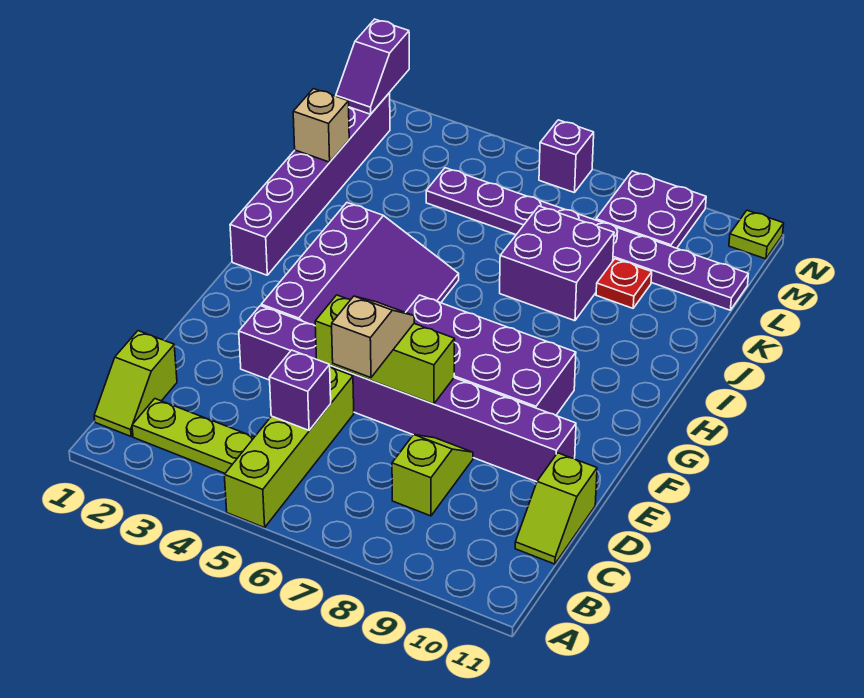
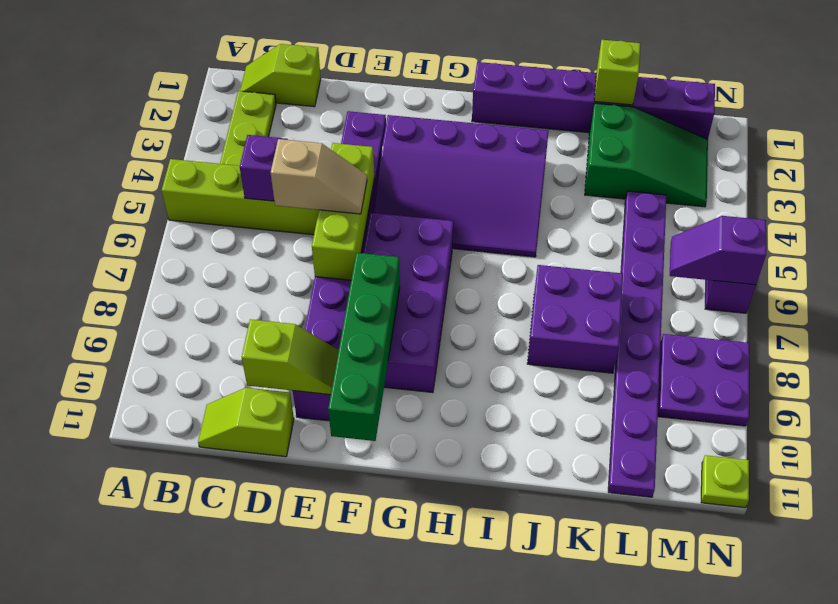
lime 1x2 slope [392,435,473,516] -> lime 1x2 slope moved to [242,319,339,395]
none -> green 1x4 brick [328,253,400,441]
tan 1x1 brick [293,89,349,162] -> lime 1x1 brick [594,40,641,105]
none -> green 2x3 slope [585,103,708,207]
red 1x1 plate [596,259,652,308] -> none
purple 1x2 slope [336,19,409,114] -> purple 1x2 slope moved to [670,216,766,285]

